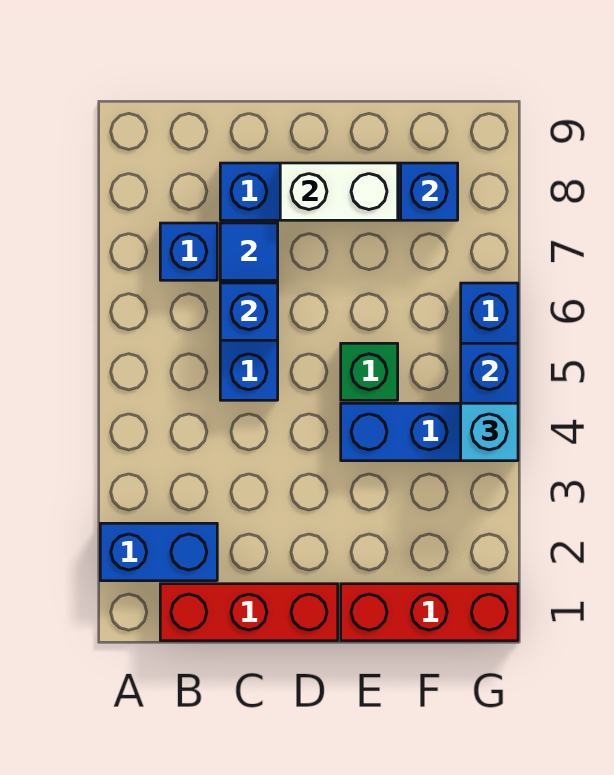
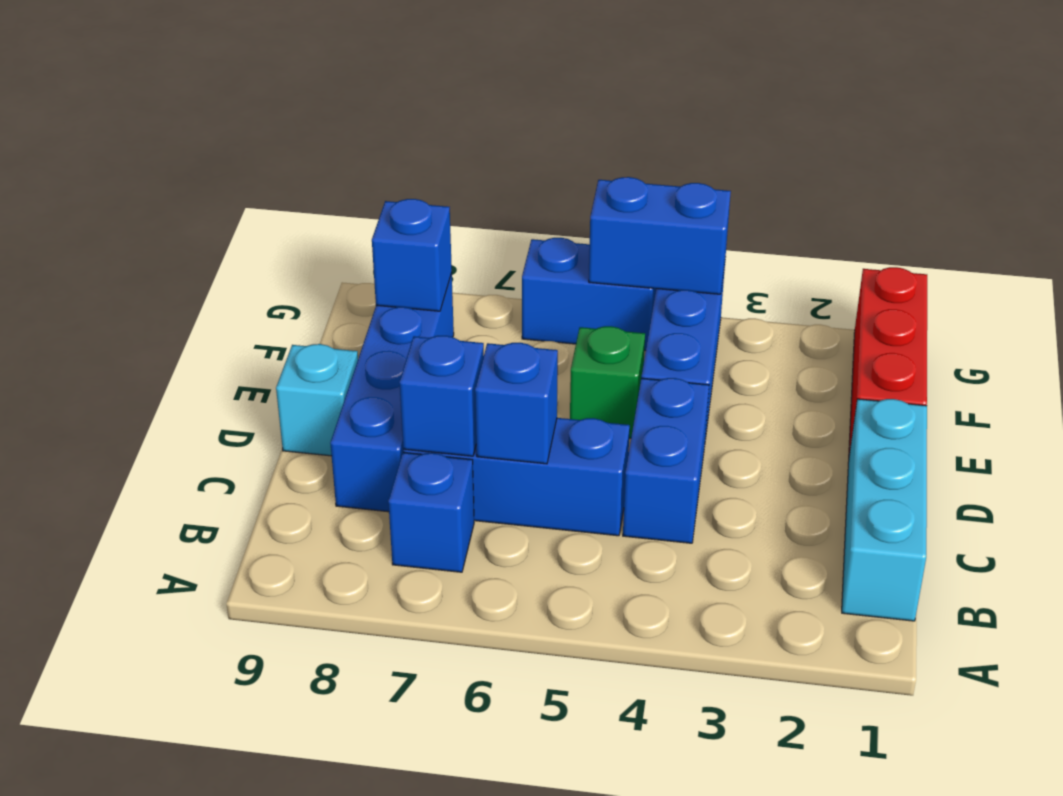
blue 1x2 brick [100,523,217,581] -> blue 1x2 brick moved to [623,378,709,543]
red 1x3 brick [160,584,338,641] -> cyan 1x3 brick [842,399,927,621]
blue 1x1 tile [220,223,278,280] -> blue 1x1 brick [399,336,484,456]
white 1x2 brick [280,163,398,220] -> none
cyan 1x1 brick [461,403,518,461] -> cyan 1x1 brick moved to [276,344,358,456]

